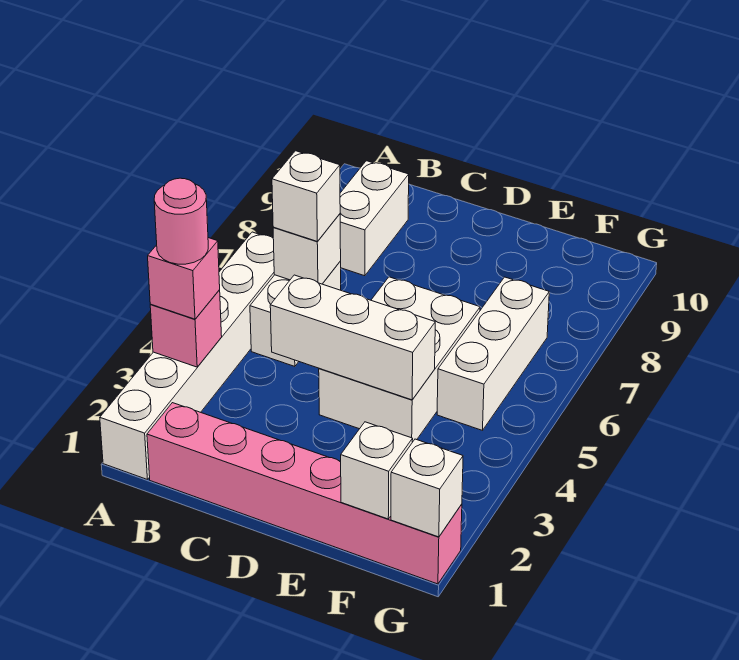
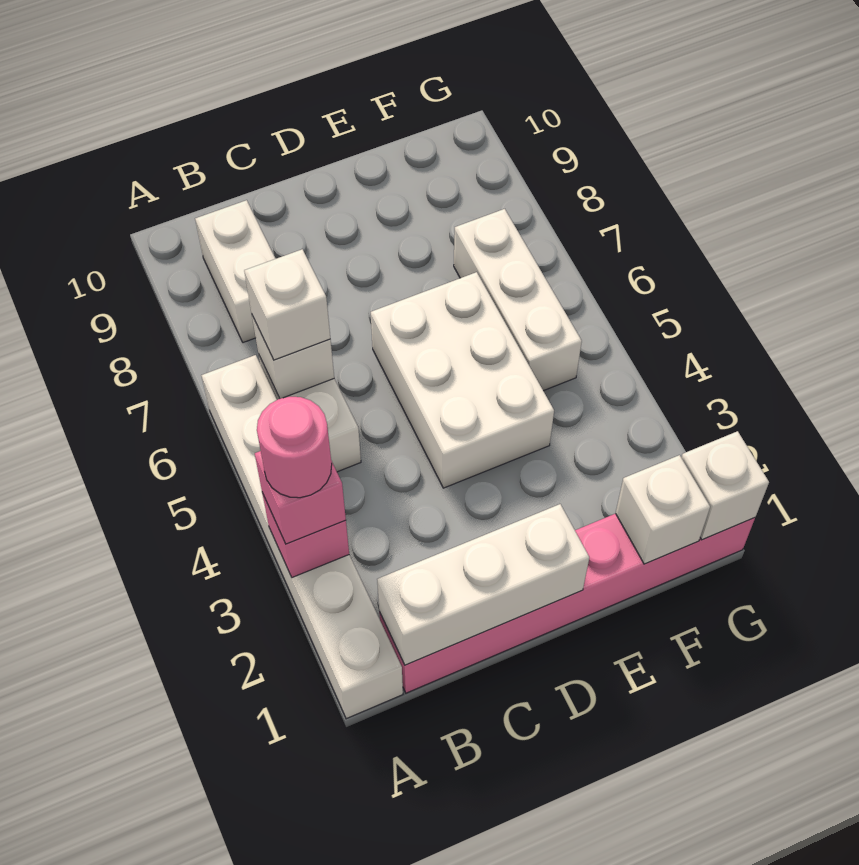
white 1x3 brick [270,275,435,400] -> white 1x3 brick moved to [377,504,589,665]

